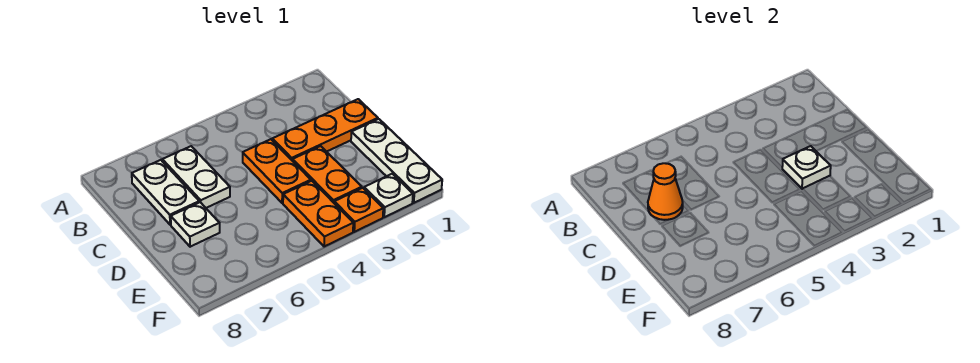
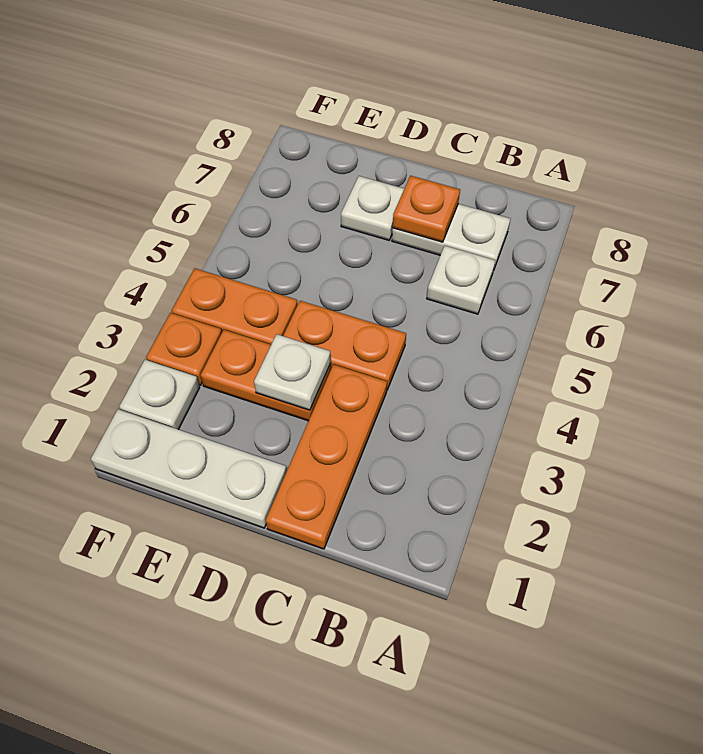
white 1x2 plate [162,146,230,208] -> white 1x1 plate [427,246,496,314]
orange 1x1 cone [648,163,683,220] -> orange 1x1 plate [393,176,460,242]

